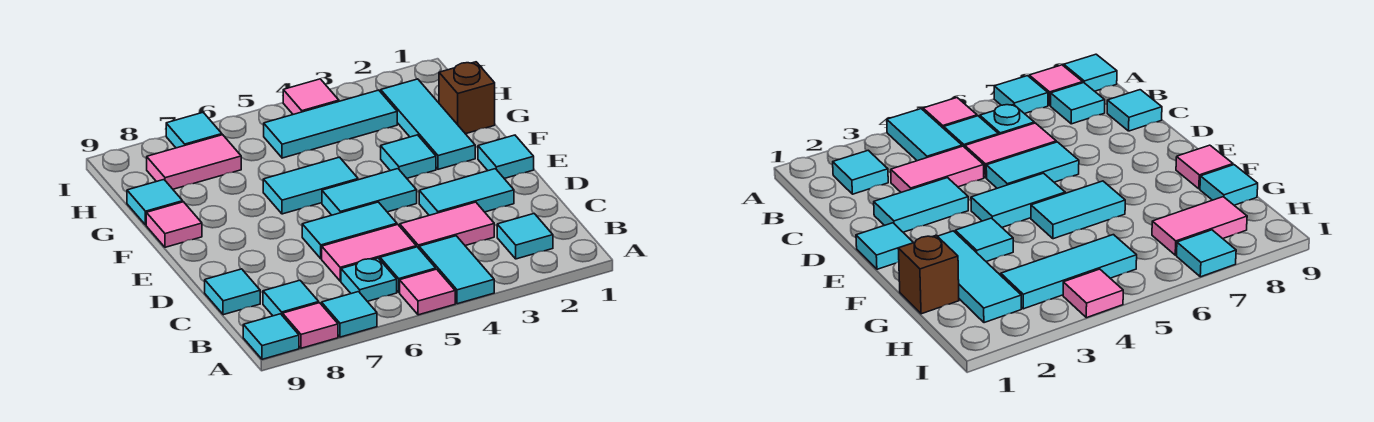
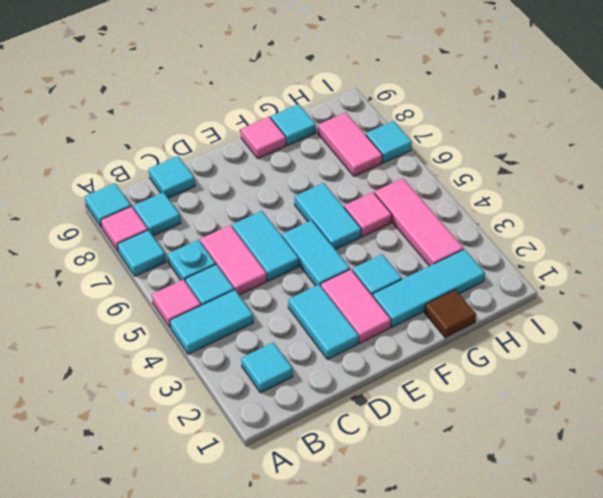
pink 1x2 tile [400,202,494,248] -> pink 1x2 tile moved to [321,269,391,343]
cyan 1x1 tile [478,135,534,179] -> none
brown 1x1 brick [439,62,495,134] -> brown 1x1 tile [425,289,476,338]
cyan 1x3 tile [264,90,397,158] -> pink 1x3 tile [374,178,463,266]
pink 1x1 tile [283,79,339,114] -> pink 1x1 tile moved to [344,192,392,237]

